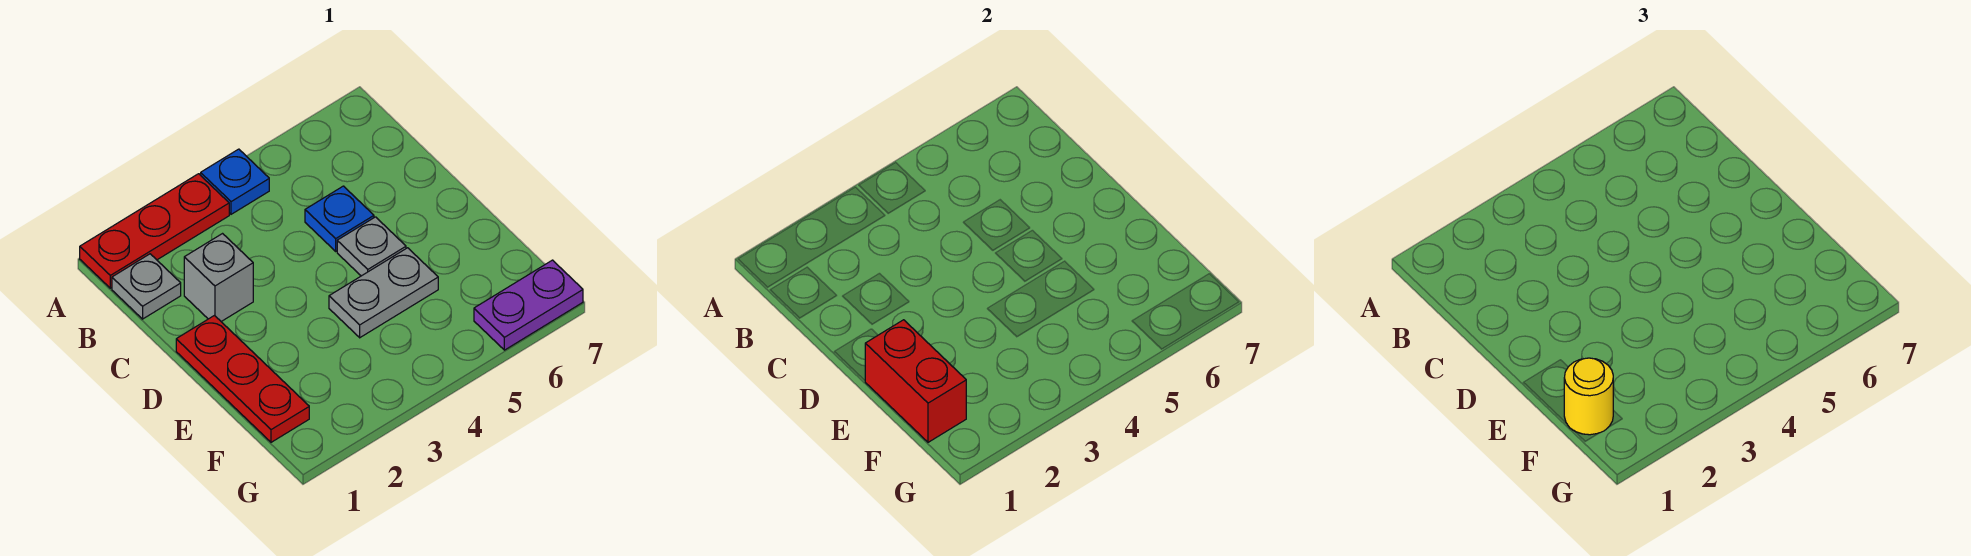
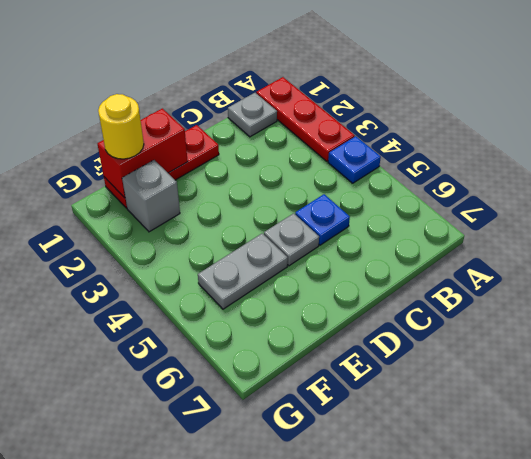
grey 1x1 brick [184,234,253,321] -> grey 1x1 brick moved to [122,160,180,232]
grey 1x2 plate [329,248,438,338] -> grey 1x2 plate turned to [198,233,288,309]
purple 1x2 plate [474,260,583,350] -> none

